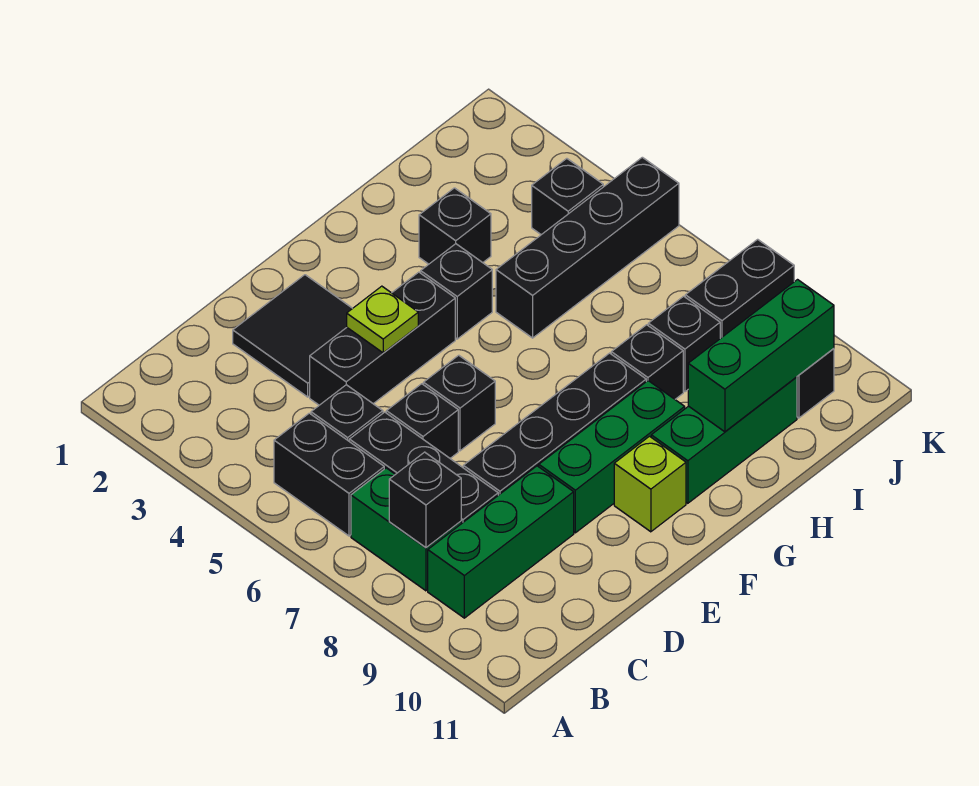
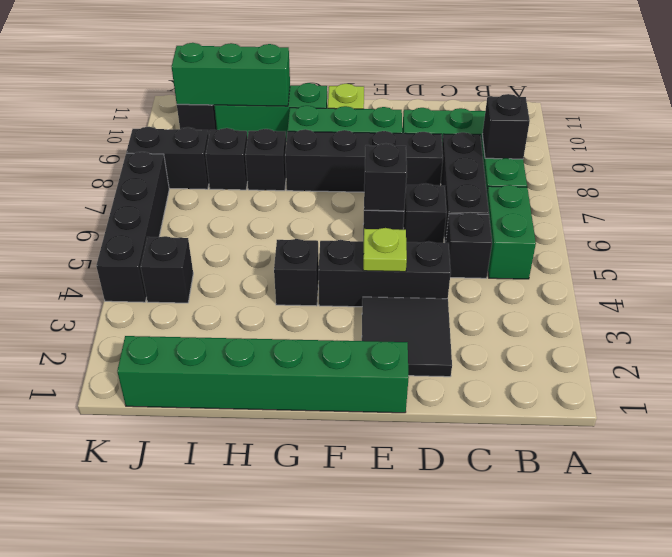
black 1x2 brick [274,413,384,536] -> green 1x2 brick [487,185,536,279]
none -> green 1x6 brick [117,336,409,413]
black 1x1 brick [419,188,491,264] -> black 1x1 brick moved to [364,144,407,211]
black 1x4 brick [496,157,679,338] -> black 1x4 brick turned to [96,152,169,302]

